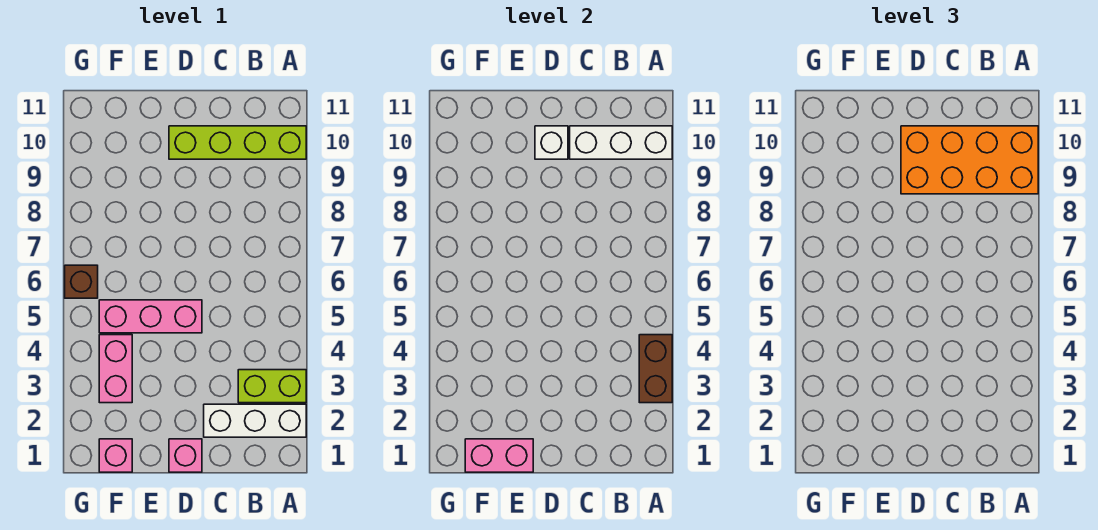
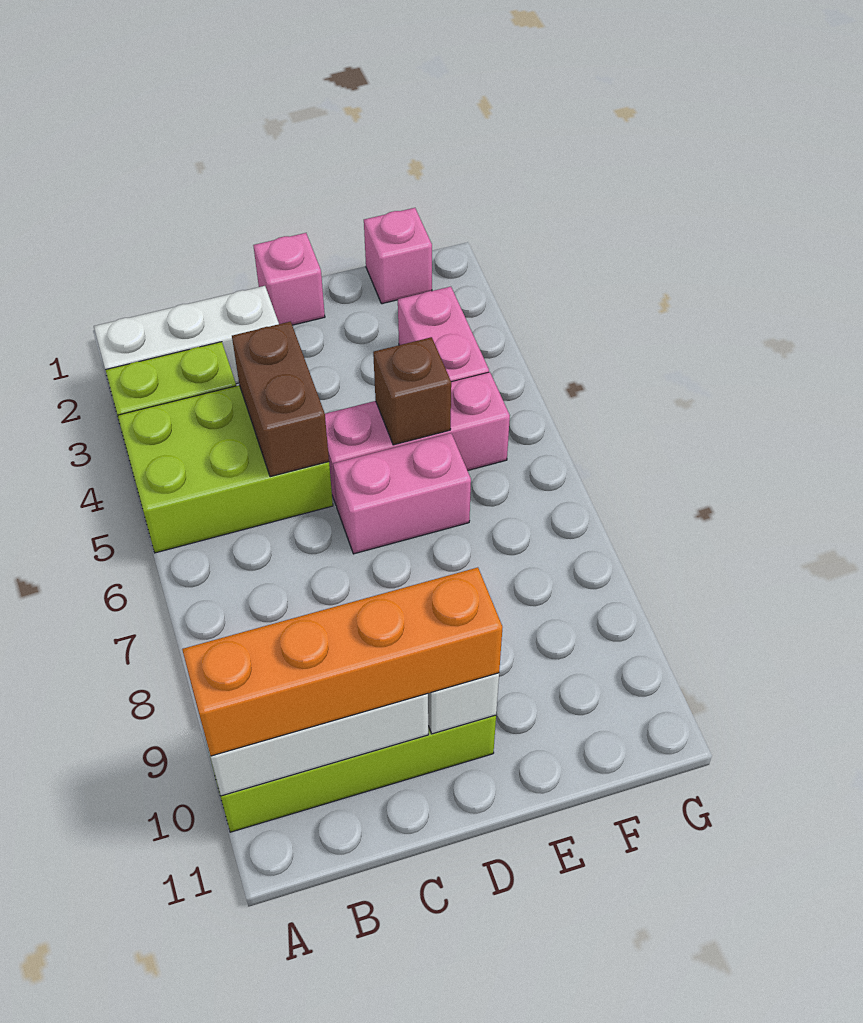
brown 1x2 brick [639,335,672,403] -> brown 1x2 brick moved to [232,322,329,477]
none -> lime 2x3 brick [118,385,333,553]
orange 2x4 brick [901,126,1038,194] -> orange 1x4 brick [182,567,503,756]
pink 1x2 brick [465,439,533,472] -> pink 1x2 brick moved to [333,433,471,554]
brown 1x1 brick [65,265,98,298] -> brown 1x1 brick moved to [373,337,451,445]

